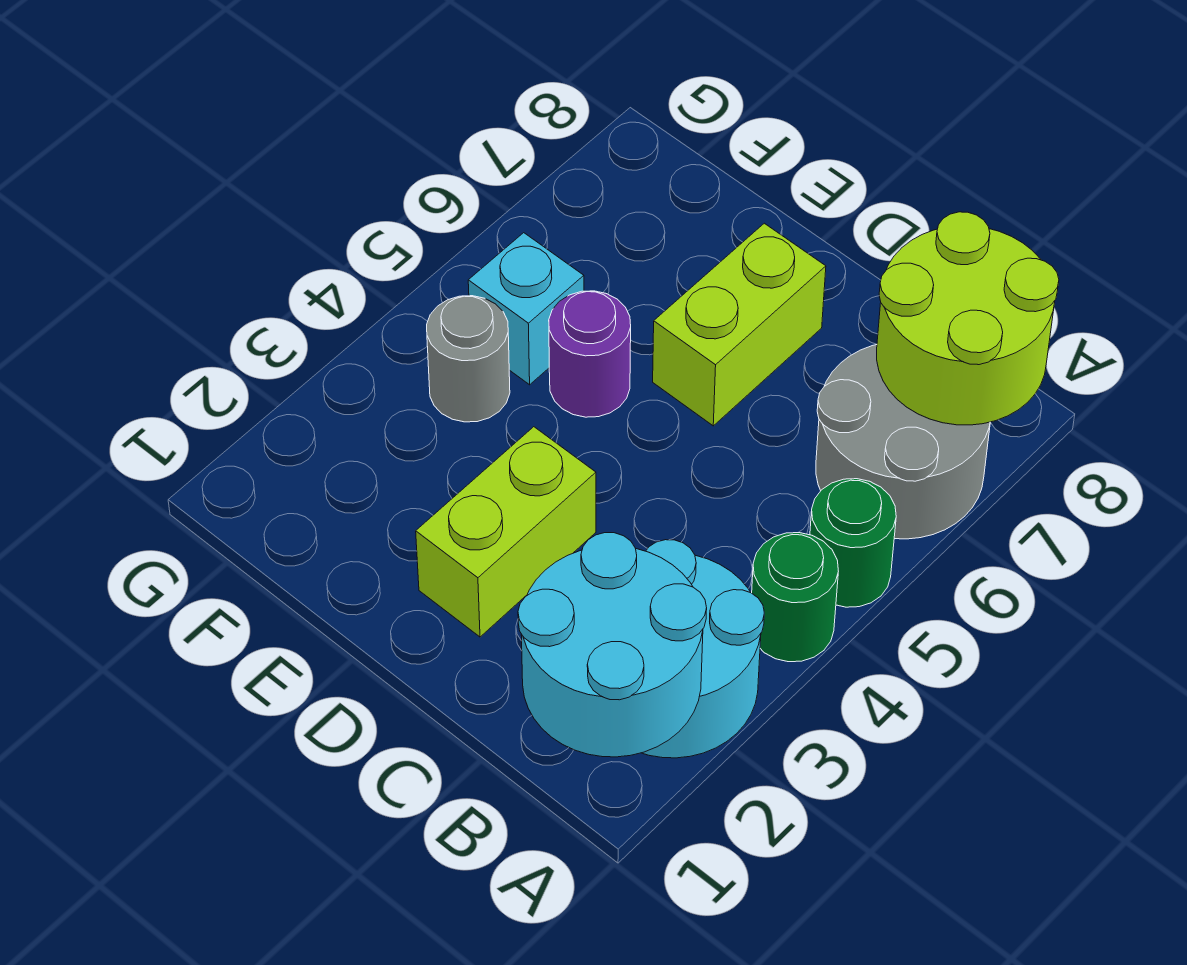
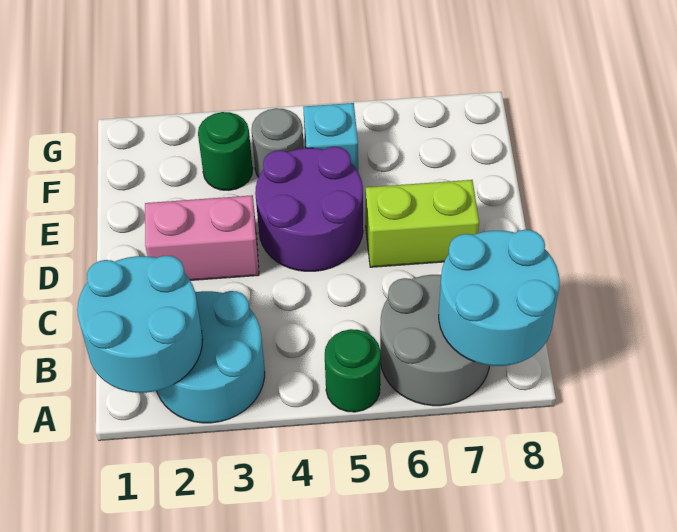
green 1x1 round brick [752,533,838,662] -> green 1x1 round brick moved to [198,112,253,190]
lime 2x2 round brick [877,212,1059,425] -> cyan 2x2 round brick [439,230,560,366]
lime 1x2 brick [416,427,596,637] -> pink 1x2 brick [145,195,259,280]
purple 1x1 round brick [549,291,631,417] -> purple 2x2 round brick [255,147,363,271]

